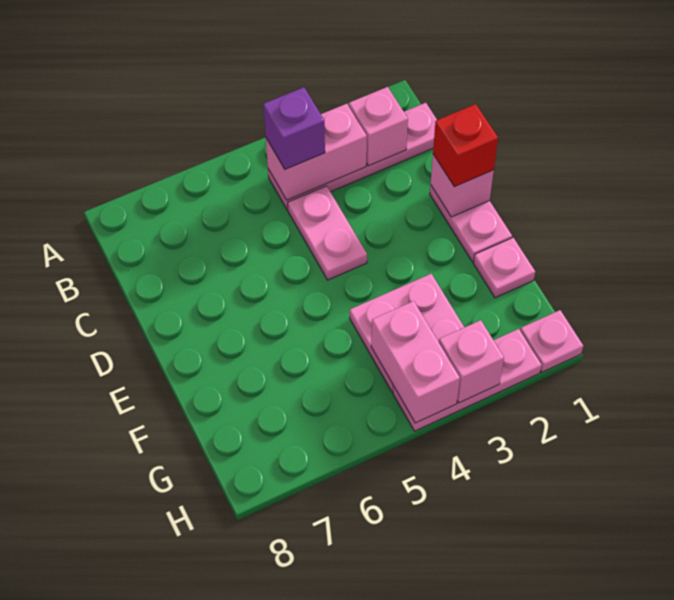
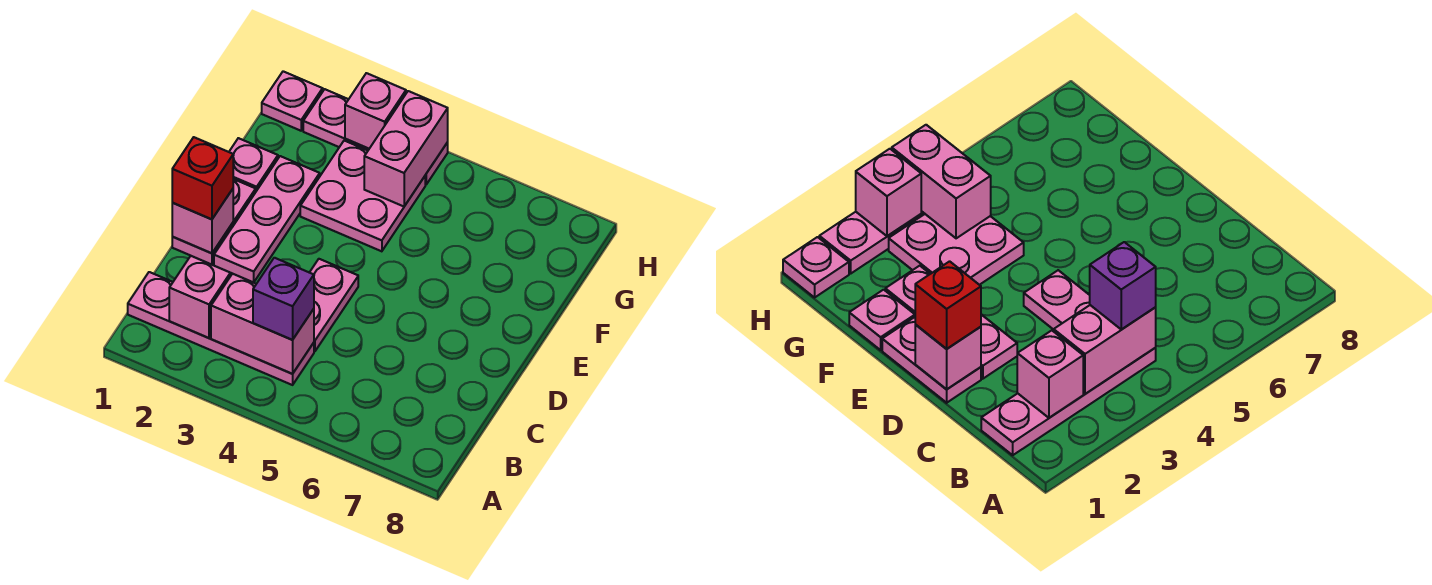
none -> pink 1x3 plate [214,156,320,282]

